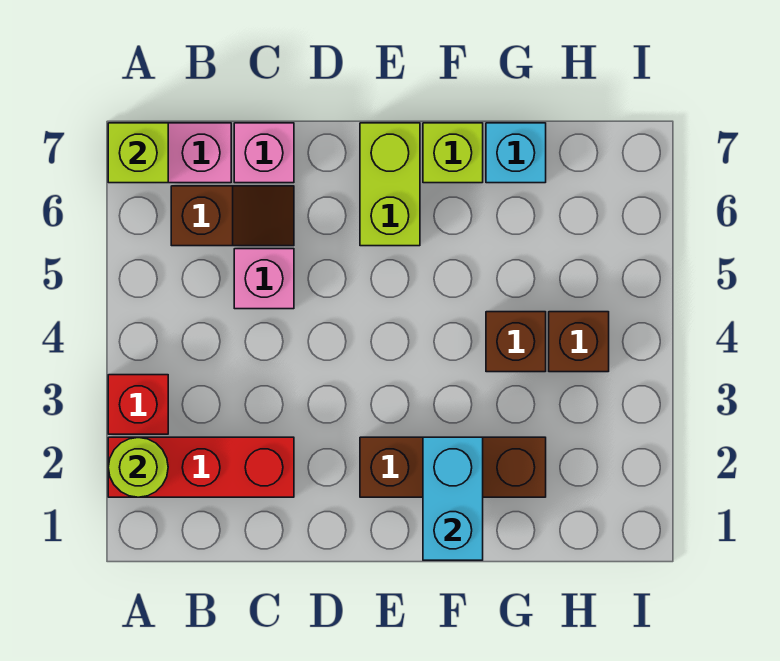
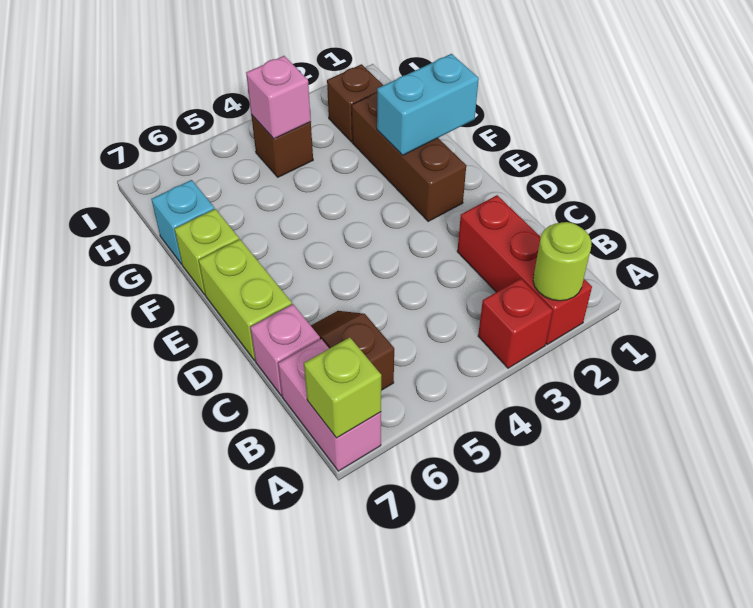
pink 1x1 brick [234,249,294,309] -> pink 1x1 brick moved to [246,56,311,139]
lime 1x2 brick [360,123,420,246] -> lime 1x2 brick turned to [199,239,292,361]
brown 1x1 brick [486,312,546,372] -> brown 1x1 brick moved to [327,64,383,142]

